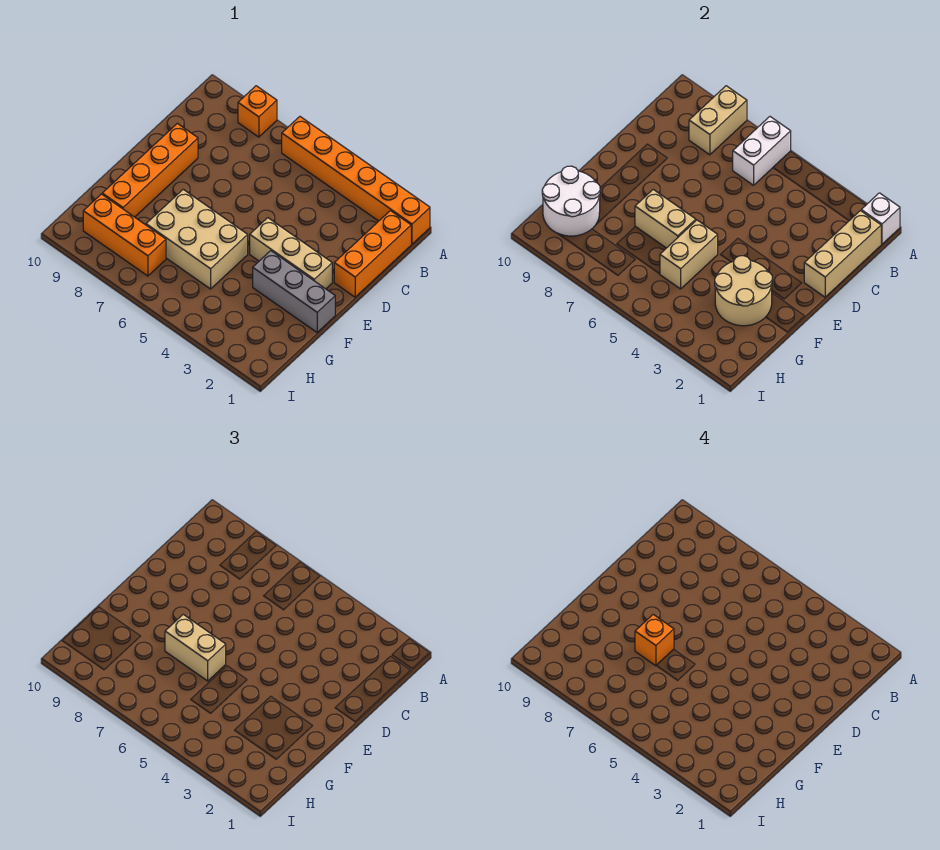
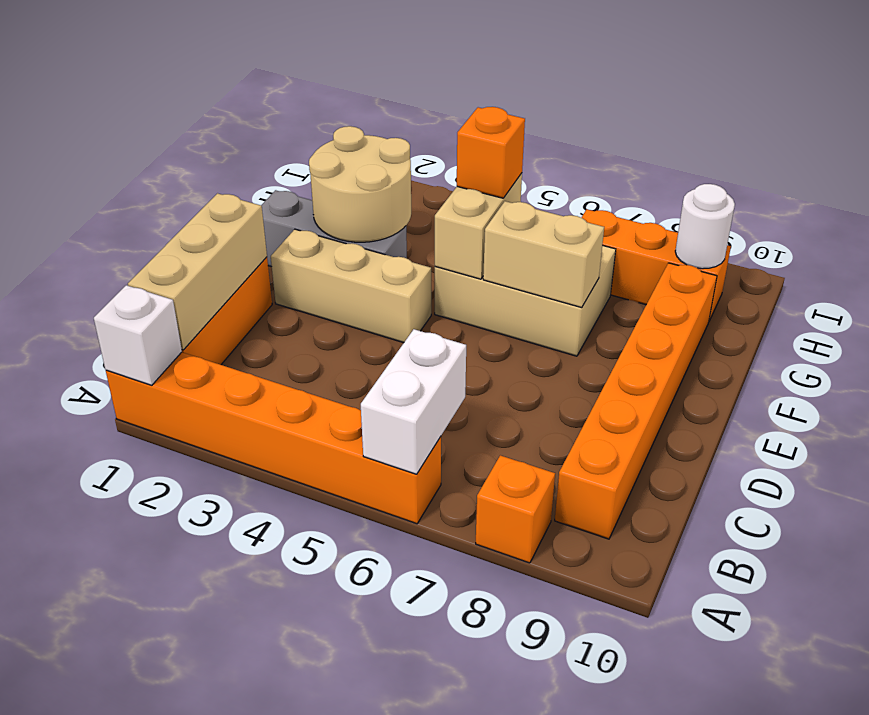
tan 1x2 brick [689,86,747,155] -> none
orange 1x4 brick [102,123,198,217] -> orange 1x6 brick [555,263,717,539]
tan 1x2 brick [165,615,226,681] -> none
orange 1x1 brick [635,615,674,666] -> orange 1x1 brick moved to [457,107,525,198]
white 2x2 round brick [542,166,600,236] -> white 1x1 round brick [675,184,735,269]

